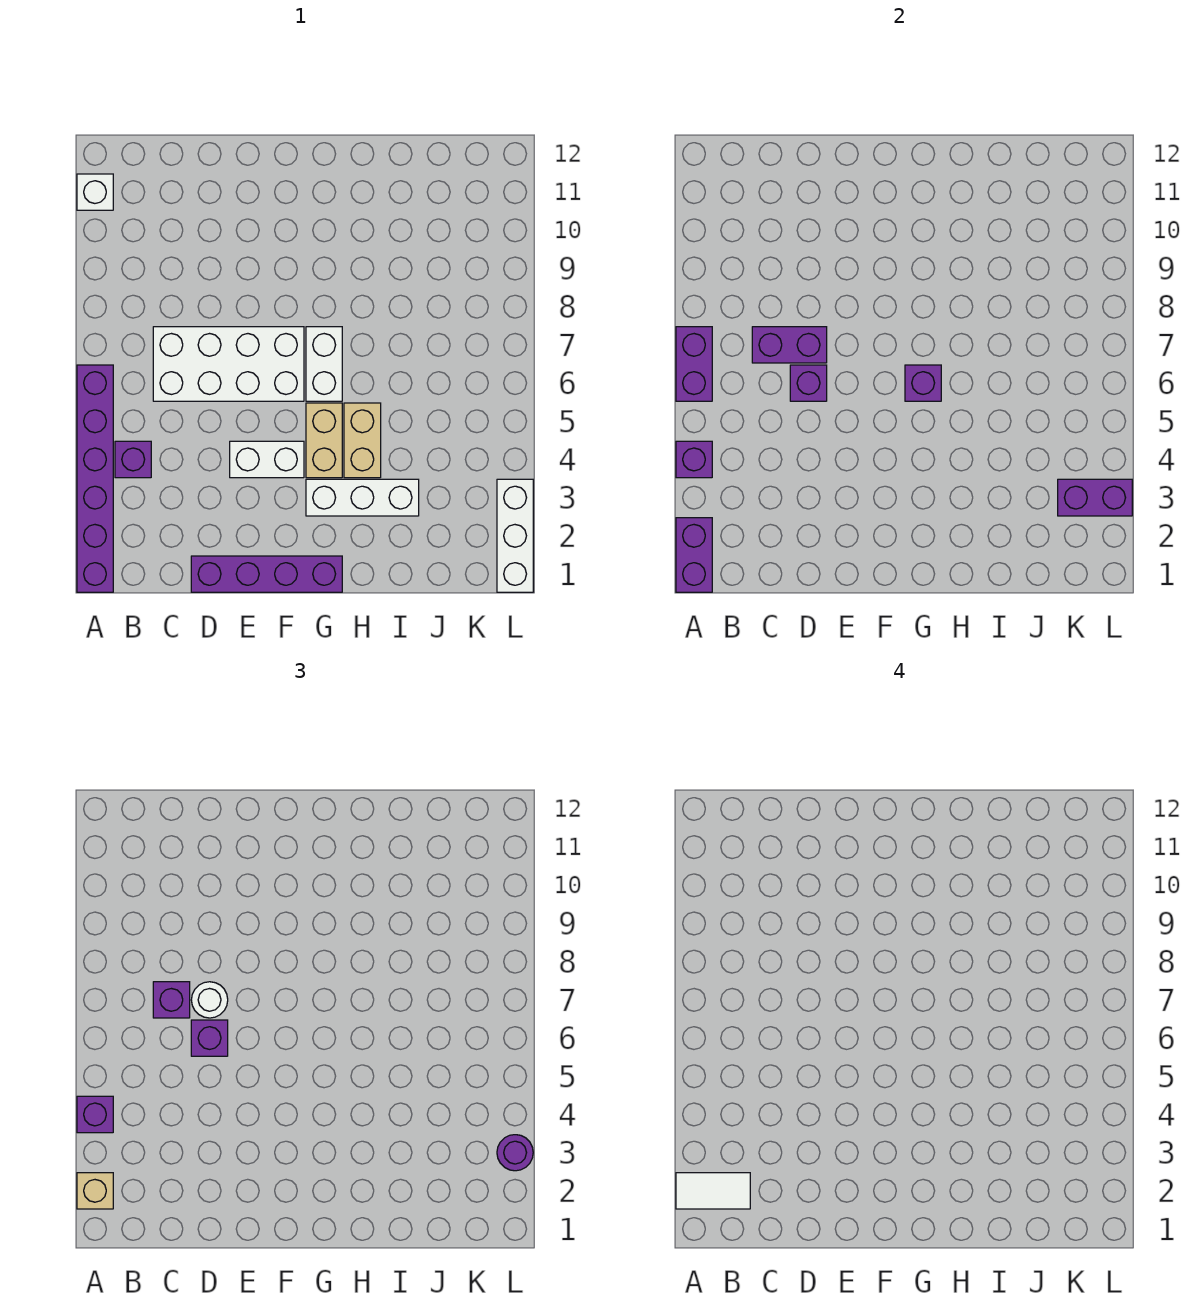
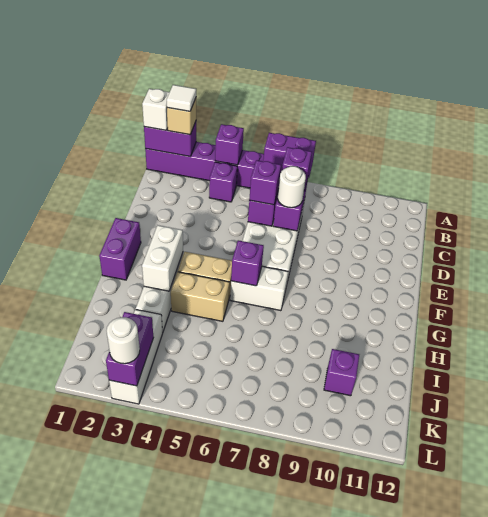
white 1x2 tile [676,1173,750,1209] -> white 1x1 tile [167,85,196,111]
purple 1x1 brick [77,1096,113,1133] -> purple 1x1 brick moved to [324,349,359,396]
white 1x1 brick [77,174,113,210] -> white 1x1 brick moved to [142,89,170,130]
purple 1x4 brick [191,556,342,592] -> purple 1x2 brick [99,218,141,280]
white 1x2 brick [230,441,304,478] -> white 1x2 brick moved to [142,225,183,291]
white 1x3 brick [497,479,533,592] -> white 1x3 brick turned to [109,310,163,404]
purple 1x1 round brick [497,1135,533,1171] -> white 1x1 round brick [107,317,140,364]

